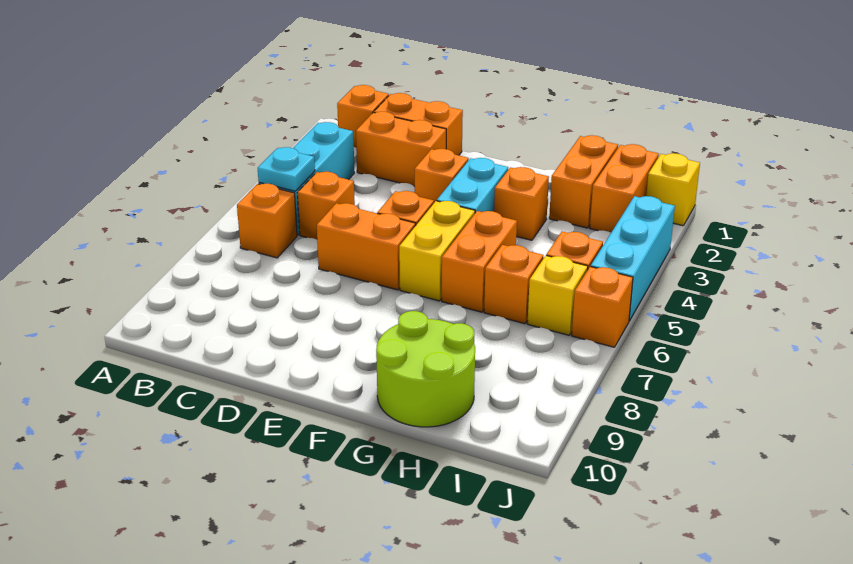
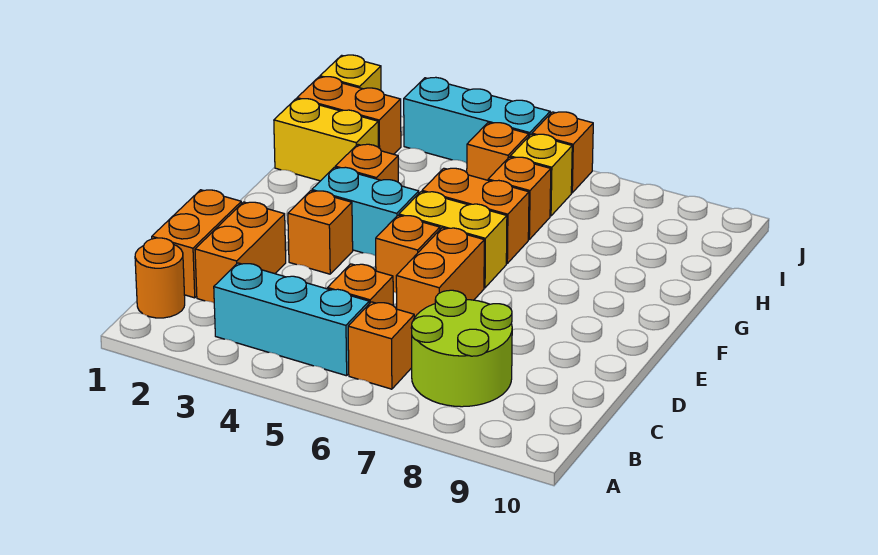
orange 1x1 brick [337,85,389,148] -> orange 1x1 round brick [135,238,185,318]
cyan 1x1 plate [258,147,315,191] -> none
lime 2x2 round brick [376,311,475,427] -> lime 2x2 round brick moved to [411,290,512,407]
orange 1x2 brick [549,135,618,228] -> yellow 1x2 brick [274,99,378,181]

